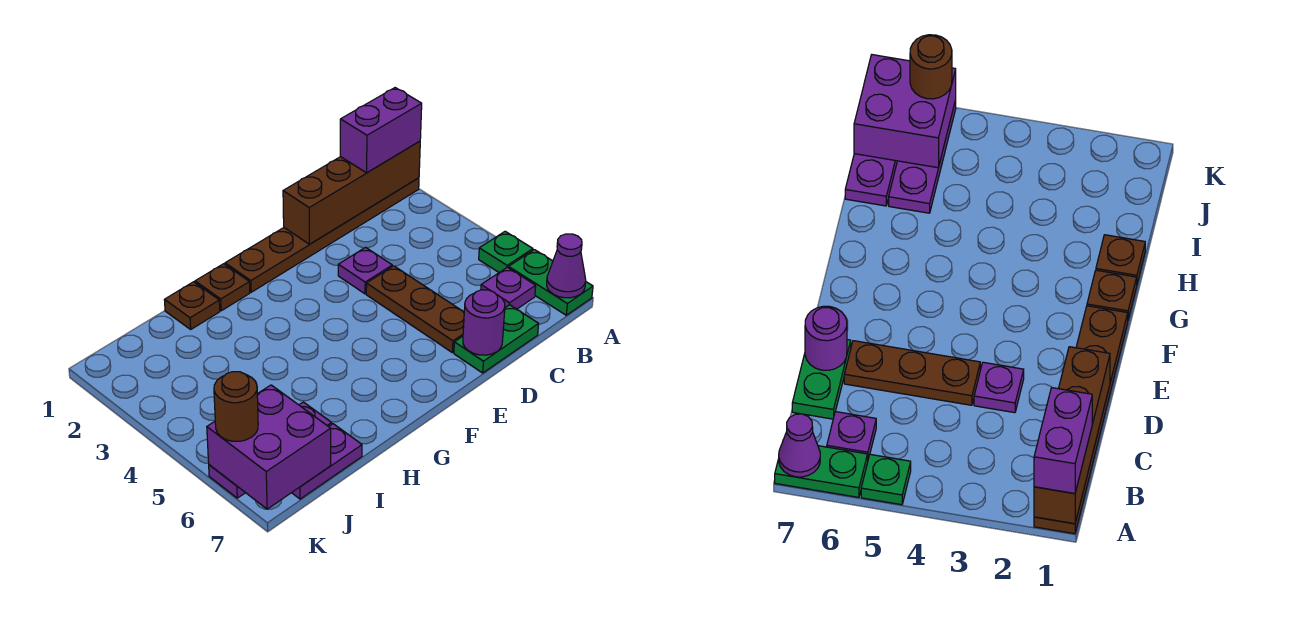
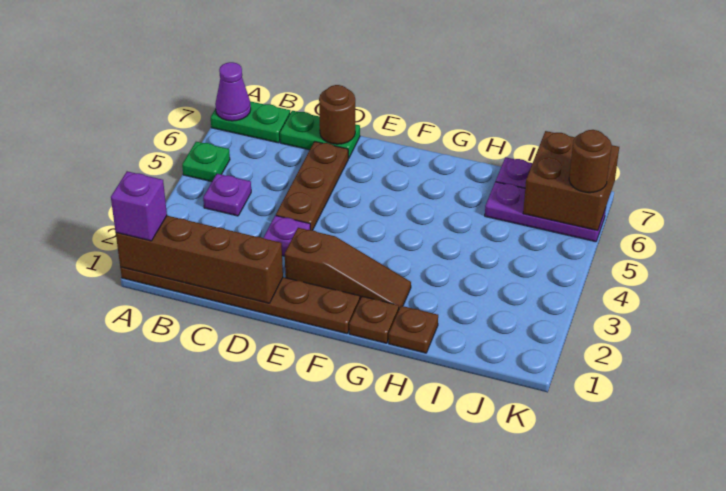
purple 1x2 brick [340,88,422,173] -> purple 1x1 brick [111,171,167,241]
green 1x2 plate [509,250,593,315] -> green 1x2 plate turned to [211,101,290,143]
purple 1x1 plate [481,267,536,309] -> purple 1x1 plate moved to [203,174,251,216]
purple 1x1 round brick [463,290,505,355] -> brown 1x1 round brick [319,85,355,144]
none -> brown 1x3 slope [285,228,411,308]
purple 2x2 brick [207,385,331,509] -> brown 2x2 brick [523,131,619,231]

